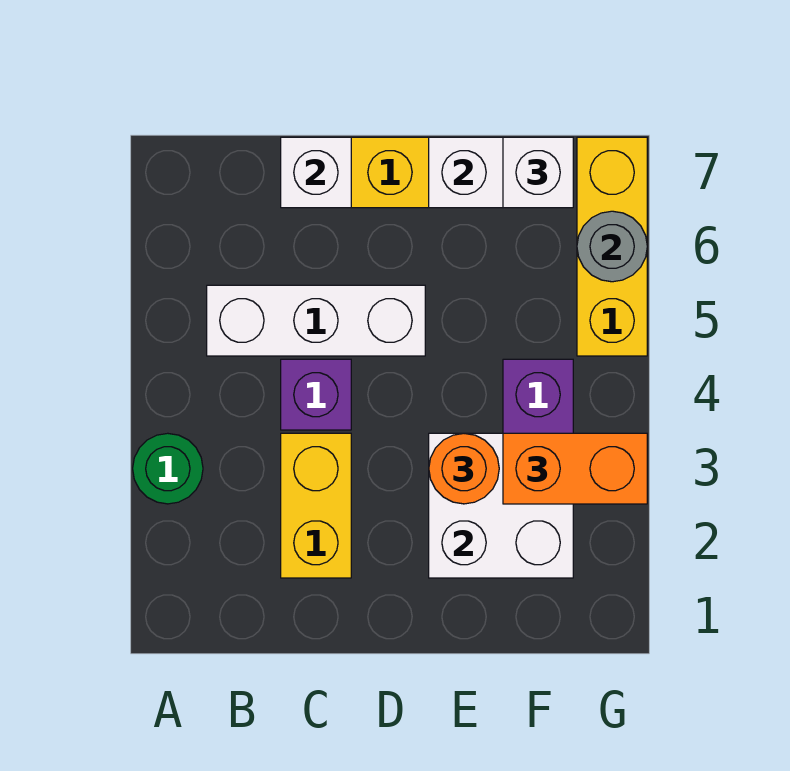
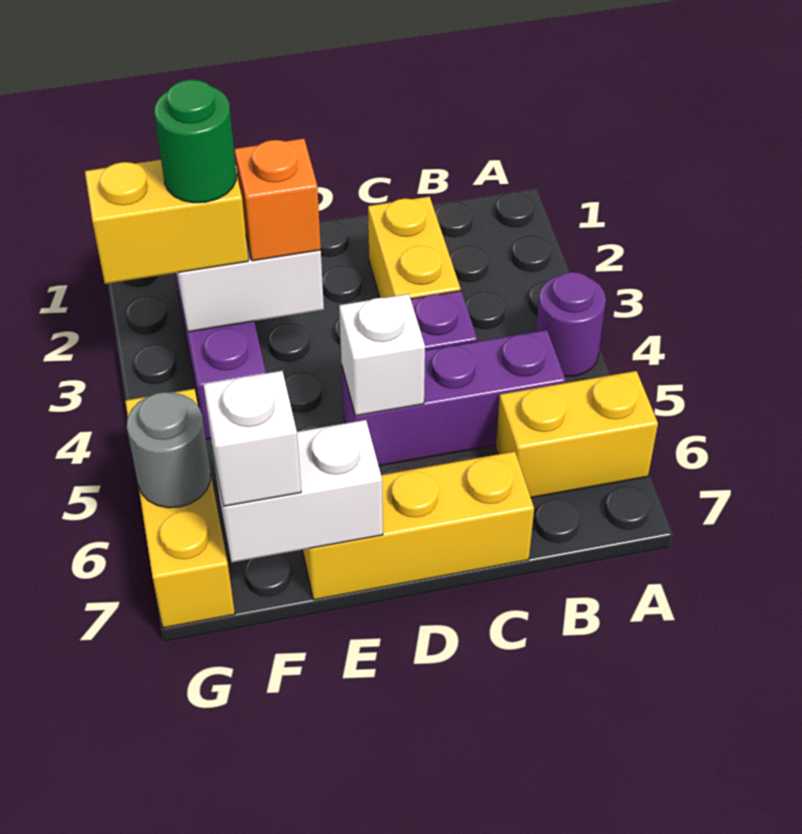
green 1x1 round brick [133,433,203,504] -> green 1x1 round brick moved to [154,79,236,203]
none -> purple 1x1 round brick [536,272,606,377]
none -> yellow 1x2 brick [496,371,658,498]
white 1x3 brick [207,285,425,356] -> purple 1x3 brick [342,330,566,466]
white 1x1 brick [281,137,351,208] -> white 1x1 brick moved to [339,294,425,416]
orange 1x1 round brick [429,433,499,504] -> orange 1x1 brick [234,139,321,261]
orange 1x2 brick [503,433,647,504] -> yellow 1x2 brick [85,160,248,284]

